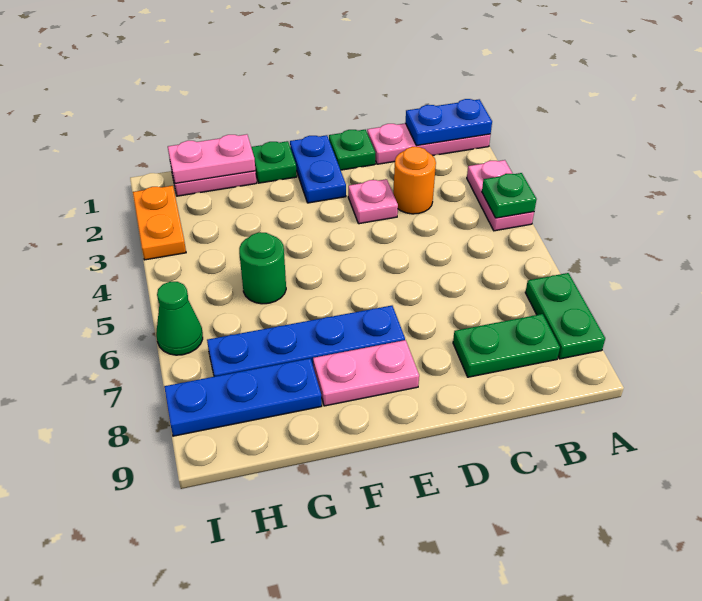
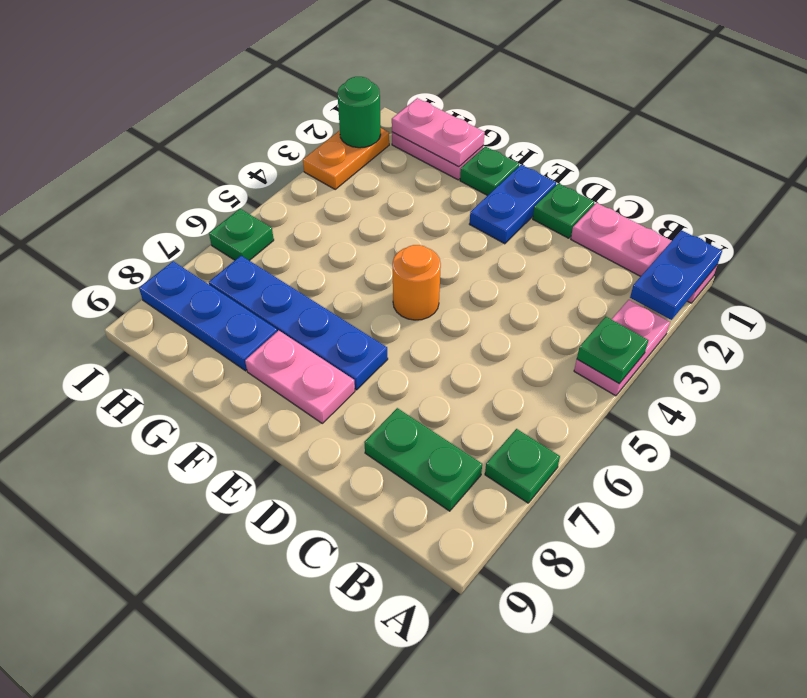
blue 1x2 plate [405,99,492,146] -> blue 1x2 plate turned to [630,230,722,320]
green 1x2 plate [525,273,605,359] -> green 1x1 plate [485,429,560,503]
orange 1x1 round brick [393,147,436,214] -> orange 1x1 round brick moved to [393,245,441,320]
pink 1x1 plate [348,179,398,224] -> none
green 1x1 round brick [239,232,286,304] -> green 1x1 round brick moved to [337,77,381,148]
green 1x1 cone [156,282,203,355] -> green 1x1 plate [209,209,274,261]

